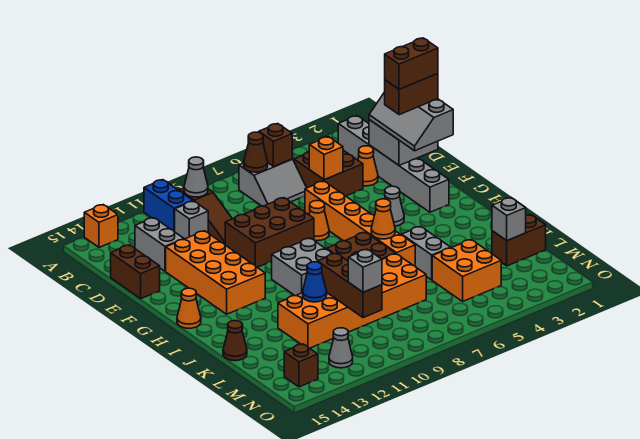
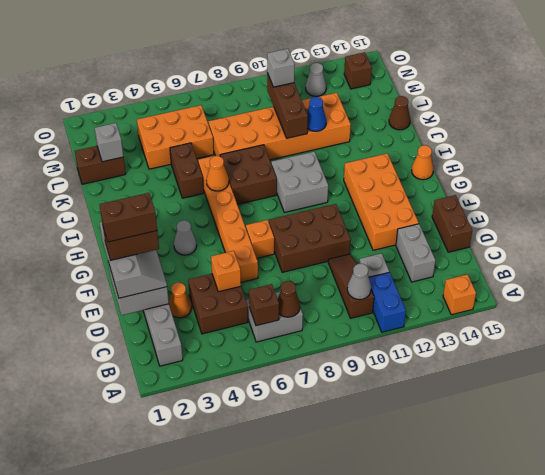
orange 1x1 cone [309,201,329,241] -> orange 1x1 brick [246,220,274,258]
grey 1x2 brick [402,226,451,280] -> brown 1x2 brick [170,143,204,198]
orange 2x2 brick [432,240,501,301] -> orange 2x3 brick [137,105,214,169]

